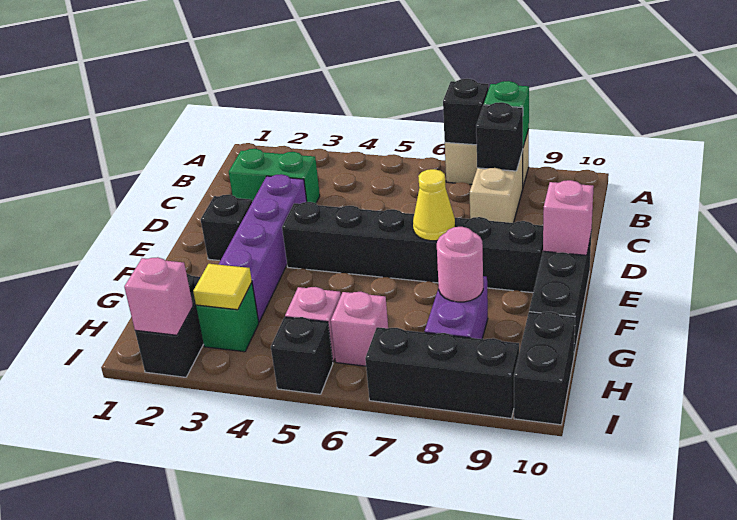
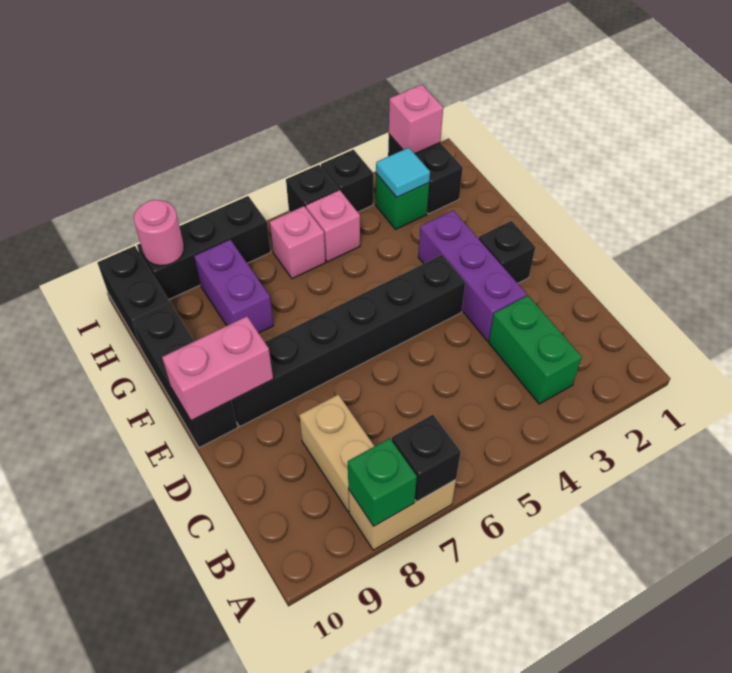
black 1x1 brick [476,102,523,171] -> black 1x1 brick moved to [321,150,373,212]
green 1x2 brick [229,149,320,203] -> green 1x2 brick turned to [489,296,582,404]
purple 1x4 brick [218,174,307,322] -> purple 1x3 brick [418,210,527,341]
yellow 1x1 cone [413,169,455,241] -> none
pink 1x1 brick [543,180,594,255] -> pink 1x2 brick [162,316,273,421]
pink 1x1 round brick [437,227,483,302] -> pink 1x1 round brick moved to [134,200,184,266]
yellow 1x1 tile [193,264,252,310] -> cyan 1x1 tile [376,148,430,197]

